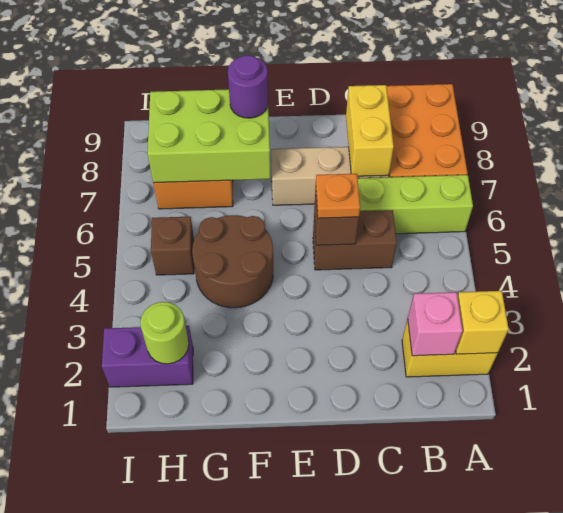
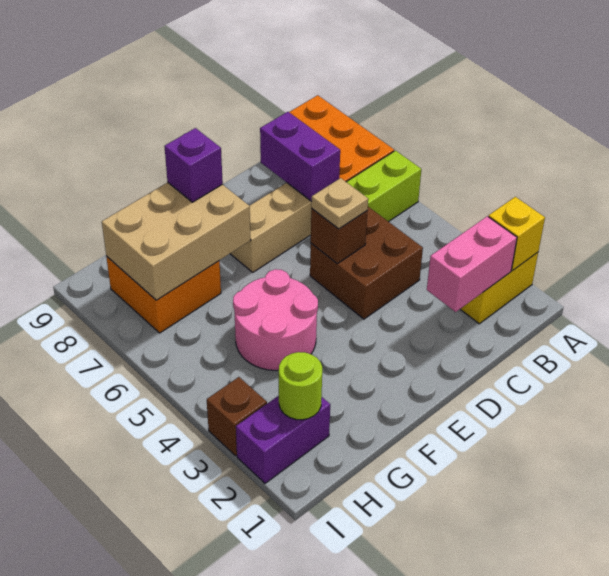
pink 1x1 brick [408,292,463,356] -> pink 1x2 brick [427,216,517,312]
brown 1x2 brick [313,210,397,270] -> brown 2x2 brick [310,207,423,319]
yellow 1x2 brick [346,85,394,176] -> purple 1x2 brick [260,112,340,202]
orange 1x1 plate [316,174,360,218] -> tan 1x1 plate [311,178,368,229]
brown 2x2 round brick [192,215,273,308] -> pink 2x2 round brick [233,269,318,370]
lime 2x3 brick [148,89,270,183] -> tan 2x3 brick [102,182,250,300]
purple 1x1 round brick [228,55,268,118] -> purple 1x1 brick [164,128,223,202]
brown 1x1 brick [151,217,194,275] -> brown 1x1 brick moved to [207,377,267,456]

